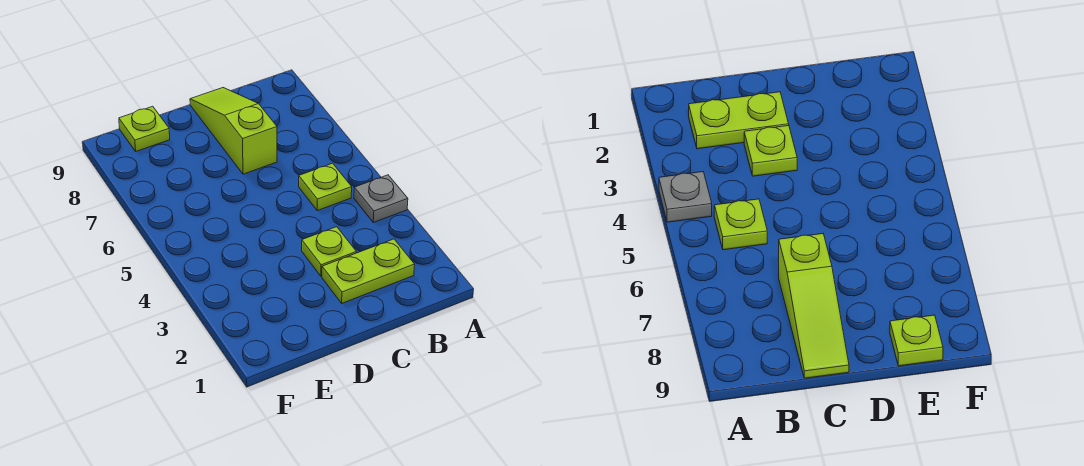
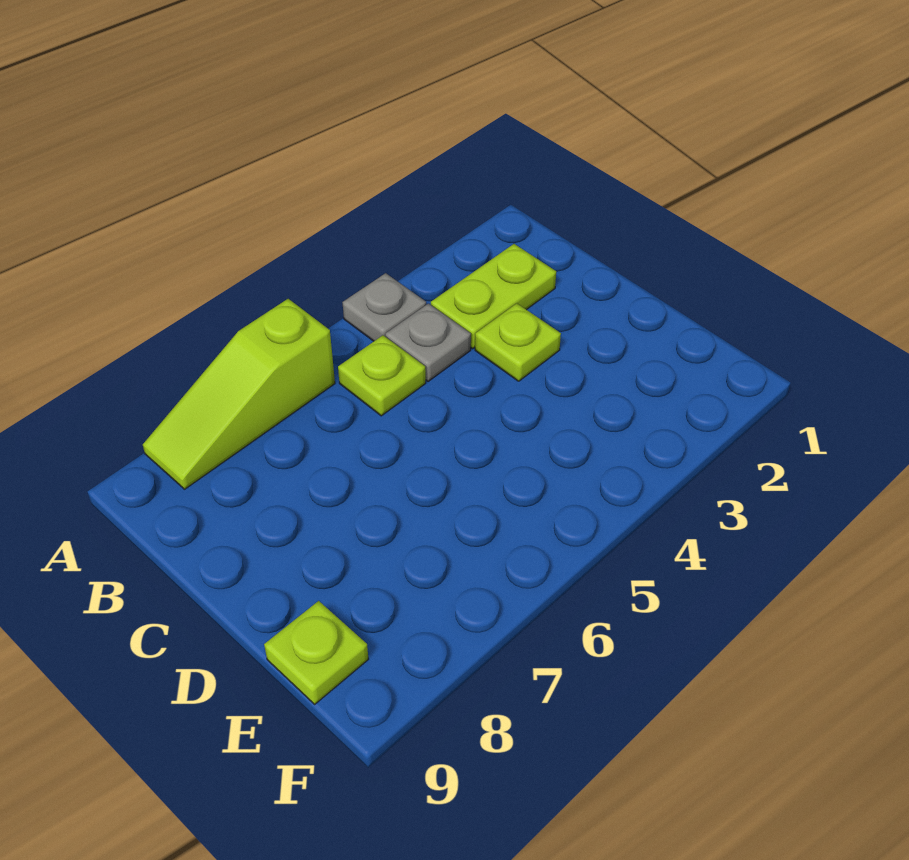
lime 1x2 plate [322,239,415,303] -> lime 1x2 plate turned to [431,244,556,349]
none -> grey 1x1 plate [385,304,471,381]
lime 1x3 slope [190,88,277,174] -> lime 1x3 slope moved to [143,299,335,489]

